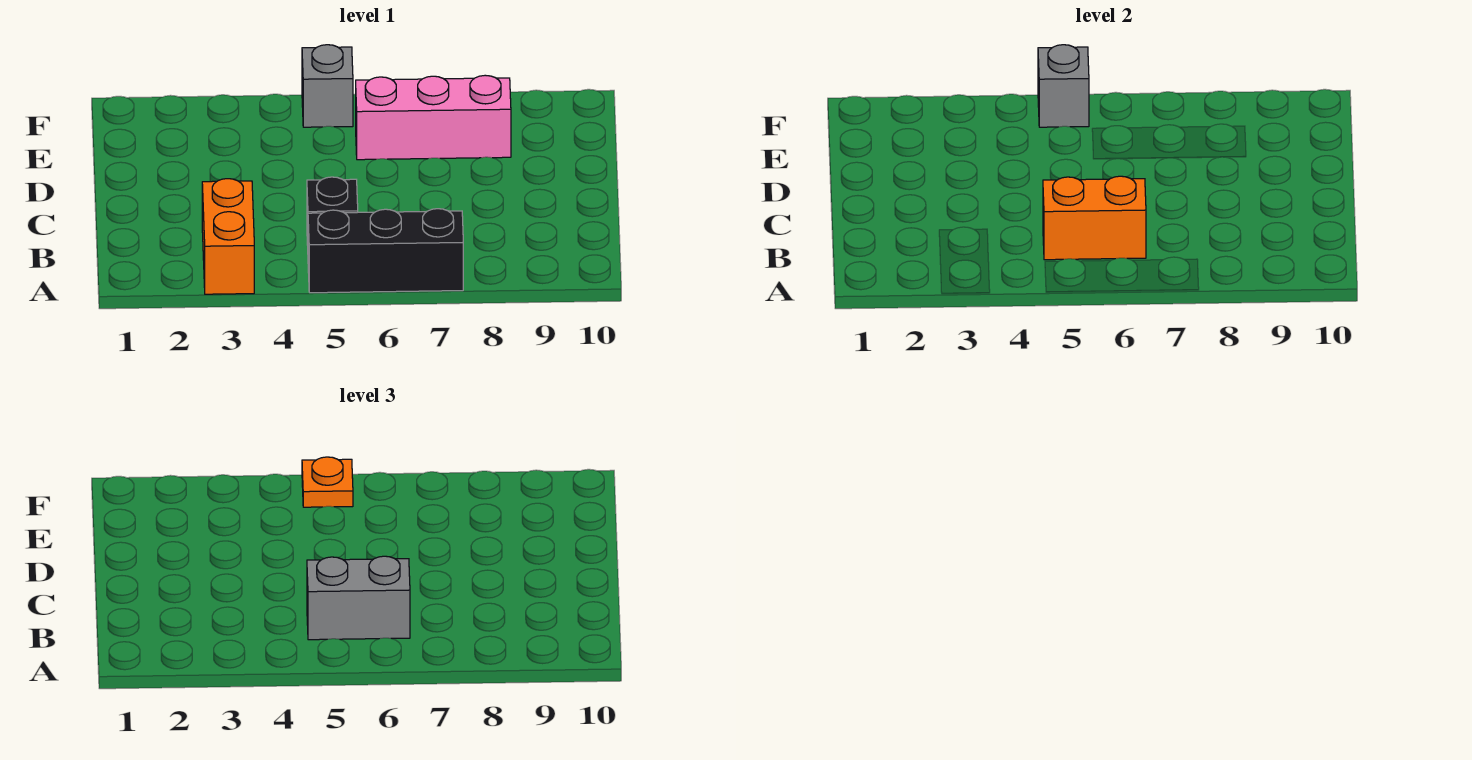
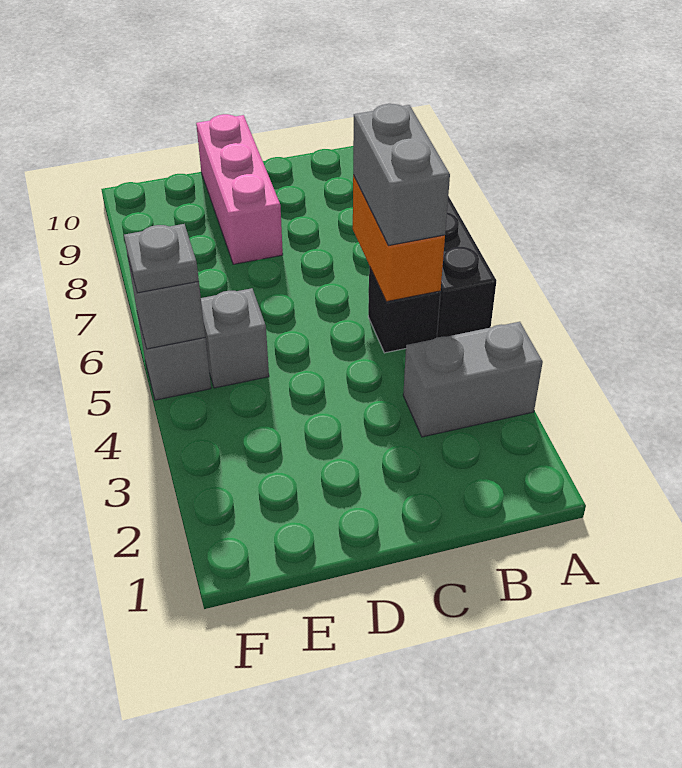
orange 1x2 brick [202,179,254,294] -> grey 1x2 brick [403,322,543,437]
none -> grey 1x1 brick [201,288,269,388]
pink 1x3 brick [356,75,511,160] -> pink 1x3 brick moved to [196,114,283,264]
orange 1x1 plate [302,457,353,507] -> grey 1x1 plate [124,224,199,293]

